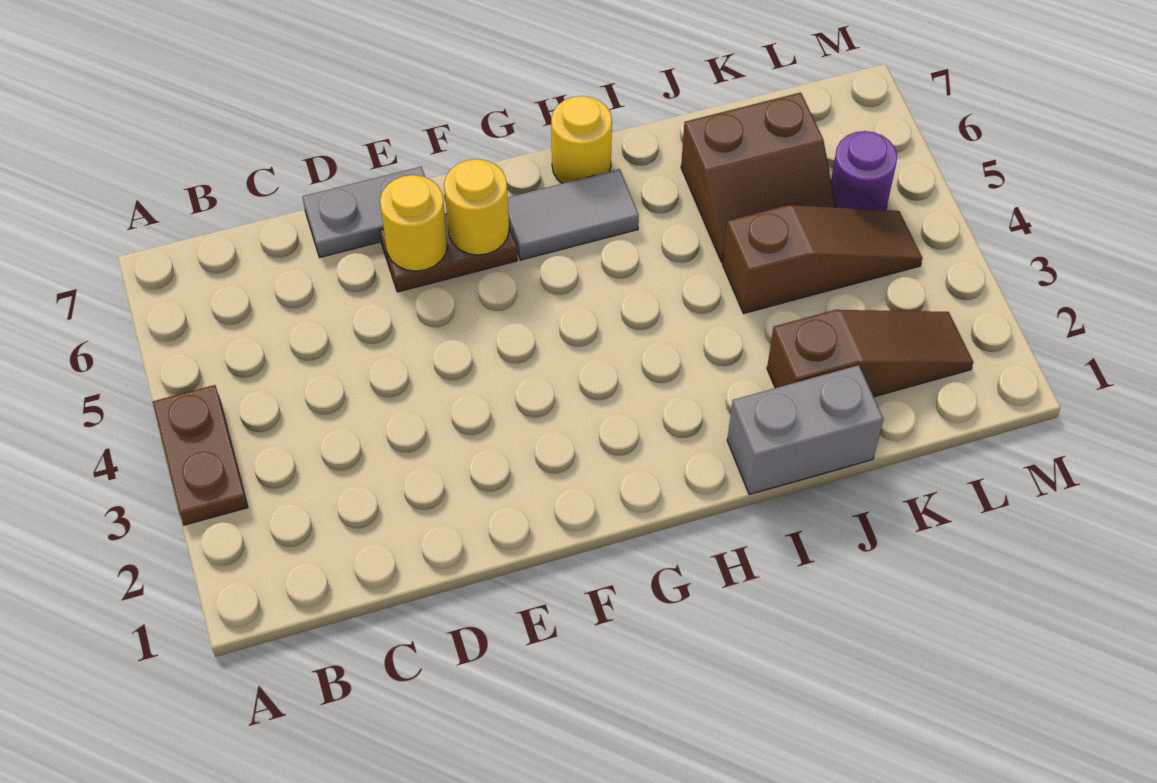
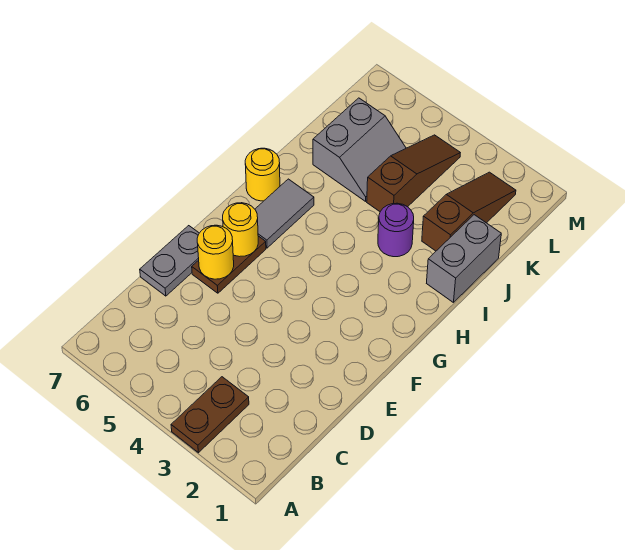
brown 1x2 plate [152,385,248,525] -> brown 1x2 plate turned to [171,377,249,453]
brown 2x2 slope [681,93,836,263] -> grey 2x2 slope [313,98,406,201]
purple 1x1 round brick [831,131,897,210] -> purple 1x1 round brick moved to [378,203,414,257]

